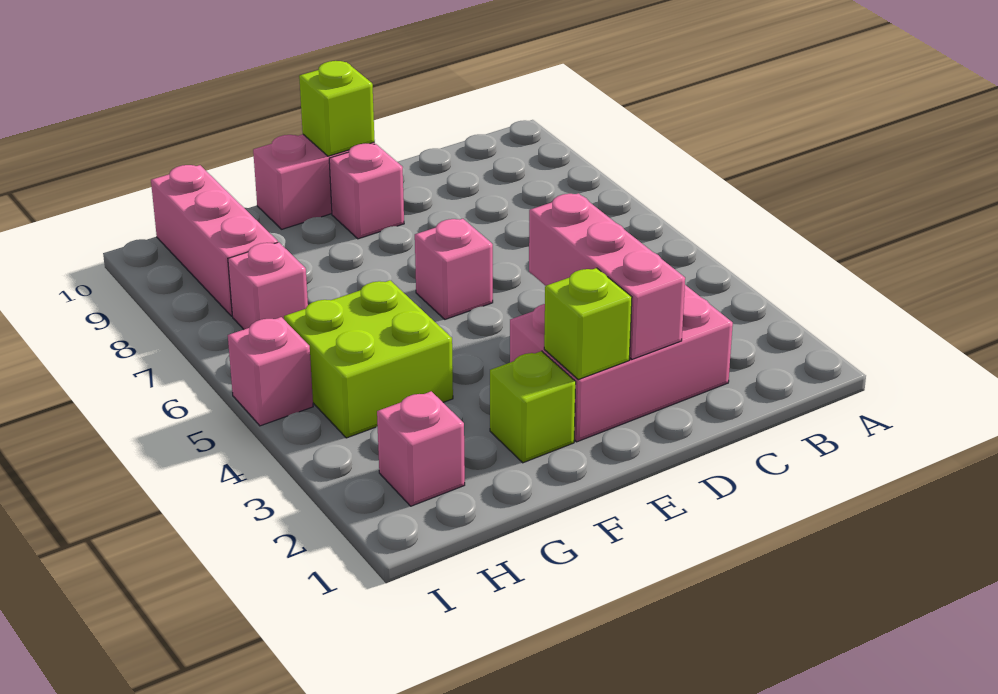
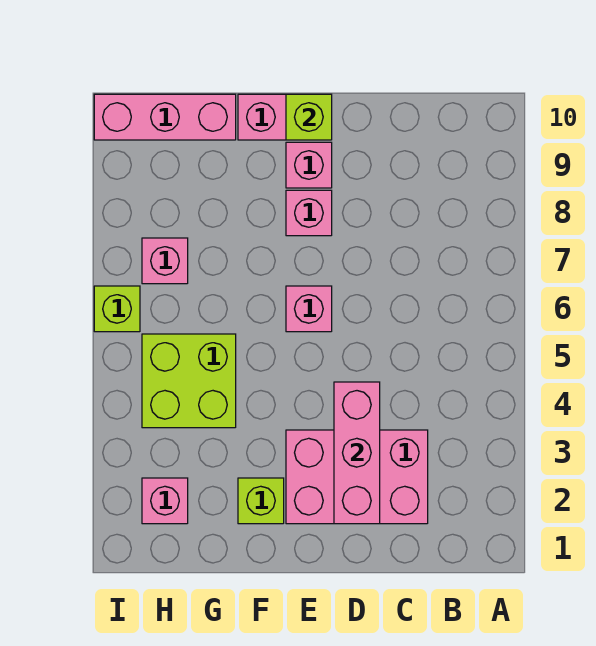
lime 1x1 brick [544,268,632,379] -> lime 1x1 brick moved to [94,286,140,332]
pink 1x3 brick [151,165,278,316] -> pink 1x3 brick turned to [94,94,236,140]
pink 1x1 brick [228,317,313,426] -> pink 1x1 brick moved to [286,190,332,236]

